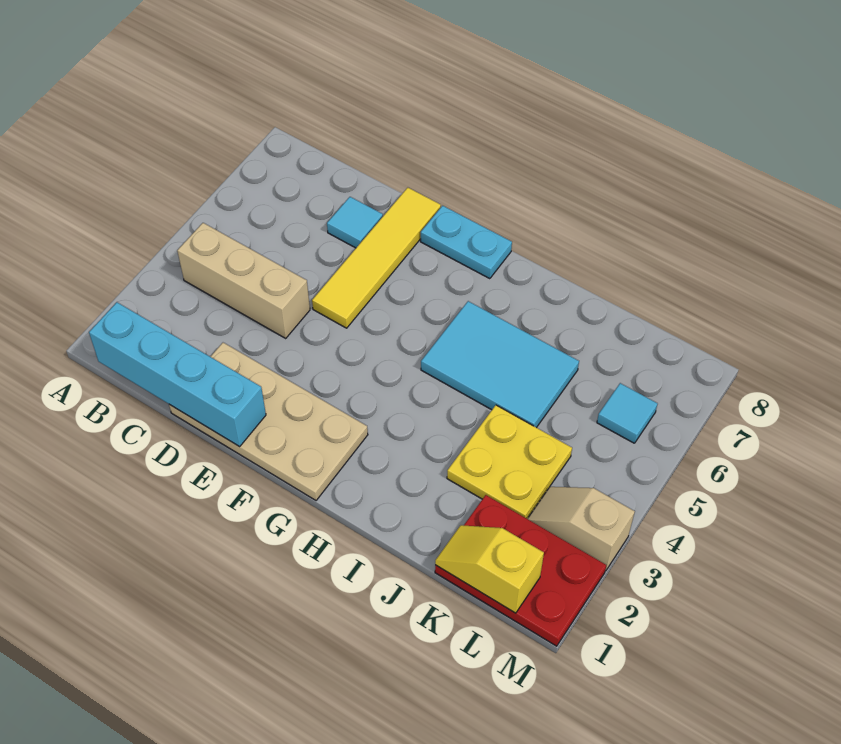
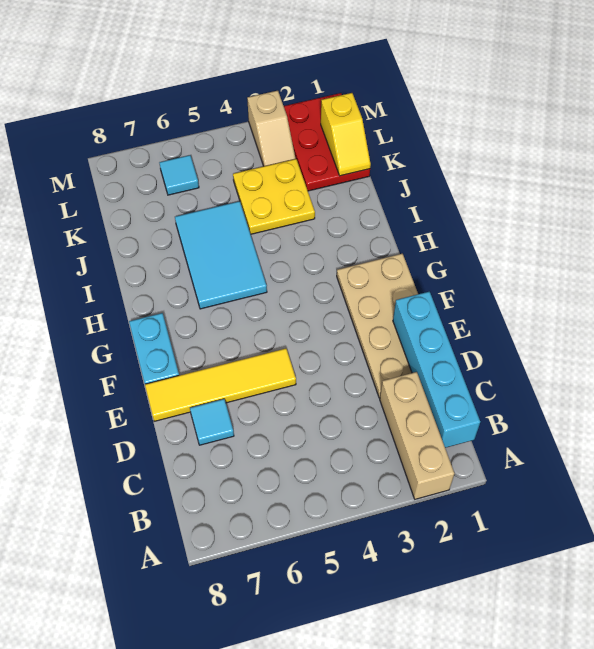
tan 1x3 brick [177,223,310,338] -> tan 1x3 brick moved to [380,372,454,499]

